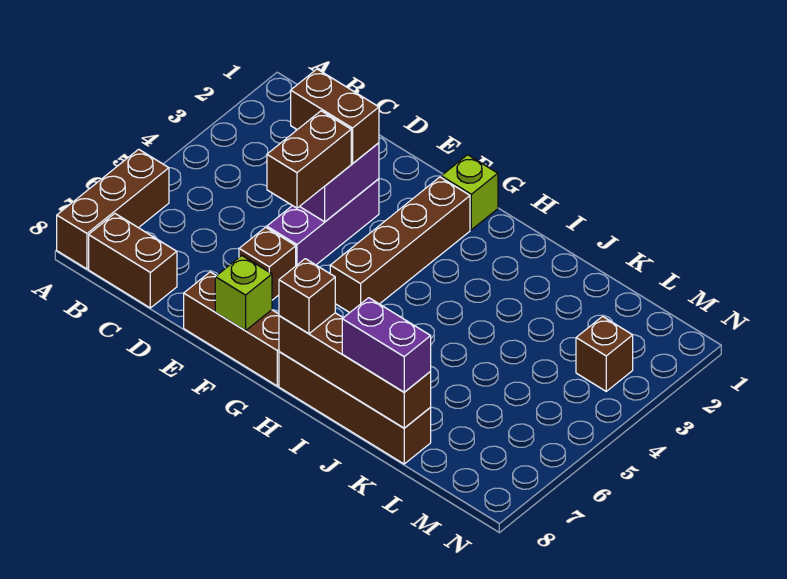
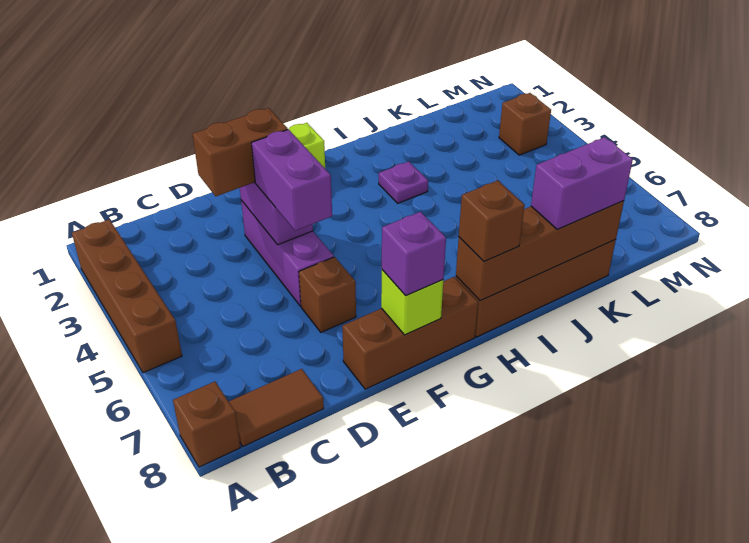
brown 1x3 brick [57,149,169,269] -> brown 1x1 brick [173,382,241,467]
brown 1x2 brick [89,214,177,308] -> brown 1x2 tile [229,369,324,446]
brown 1x2 brick [267,111,351,208] -> purple 1x2 brick [251,129,332,231]
none -> purple 1x1 brick [382,212,446,296]
brown 1x4 brick [330,177,470,313] -> brown 1x4 brick moved to [72,219,182,373]
none -> purple 1x1 plate [379,161,428,203]

